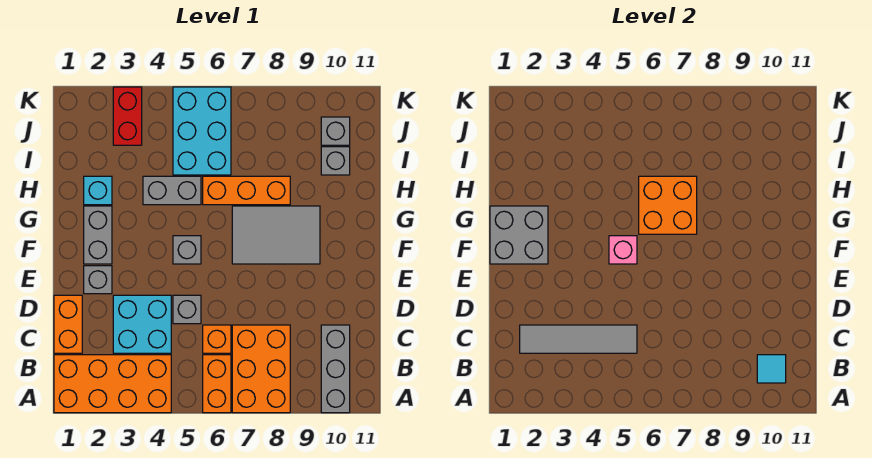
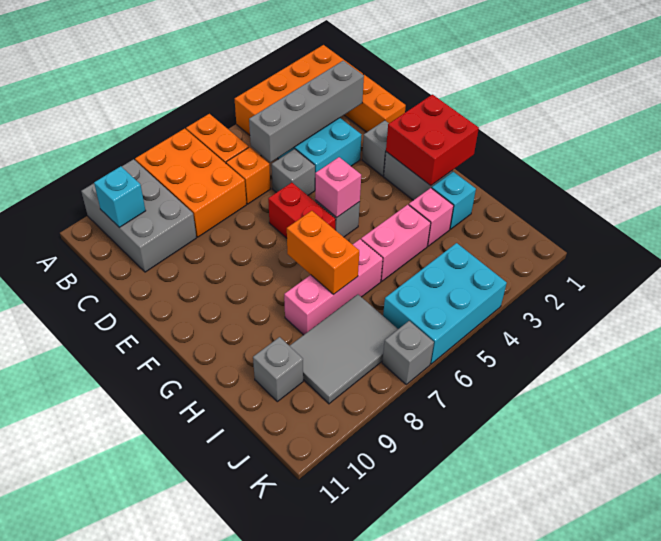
grey 1x3 brick [321,325,350,413] -> grey 2x3 brick [81,159,196,272]
cyan 1x1 tile [757,355,786,383] -> cyan 1x1 brick [94,166,146,228]
grey 1x4 tile [520,325,637,353] -> grey 1x4 brick [249,61,364,162]
grey 2x2 brick [490,206,548,264] -> red 2x2 brick [386,95,479,186]
grey 2x3 tile [232,206,320,264] -> grey 2x3 tile moved to [290,295,398,404]
orange 2x2 brick [639,176,697,234] -> orange 1x2 brick [287,211,359,295]
none -> pink 1x1 brick [409,188,454,246]
grey 1x2 brick [143,176,201,205] -> pink 1x2 brick [361,205,431,281]
orange 1x3 brick [203,176,290,205] -> pink 1x3 brick [284,239,383,335]
cyan 2x3 brick [173,87,231,175] -> cyan 2x3 brick turned to [383,243,507,364]
red 1x2 brick [113,87,142,145] -> red 1x2 brick moved to [268,183,336,238]
grey 1x1 brick [321,117,350,145] -> grey 1x1 brick moved to [382,321,434,384]

